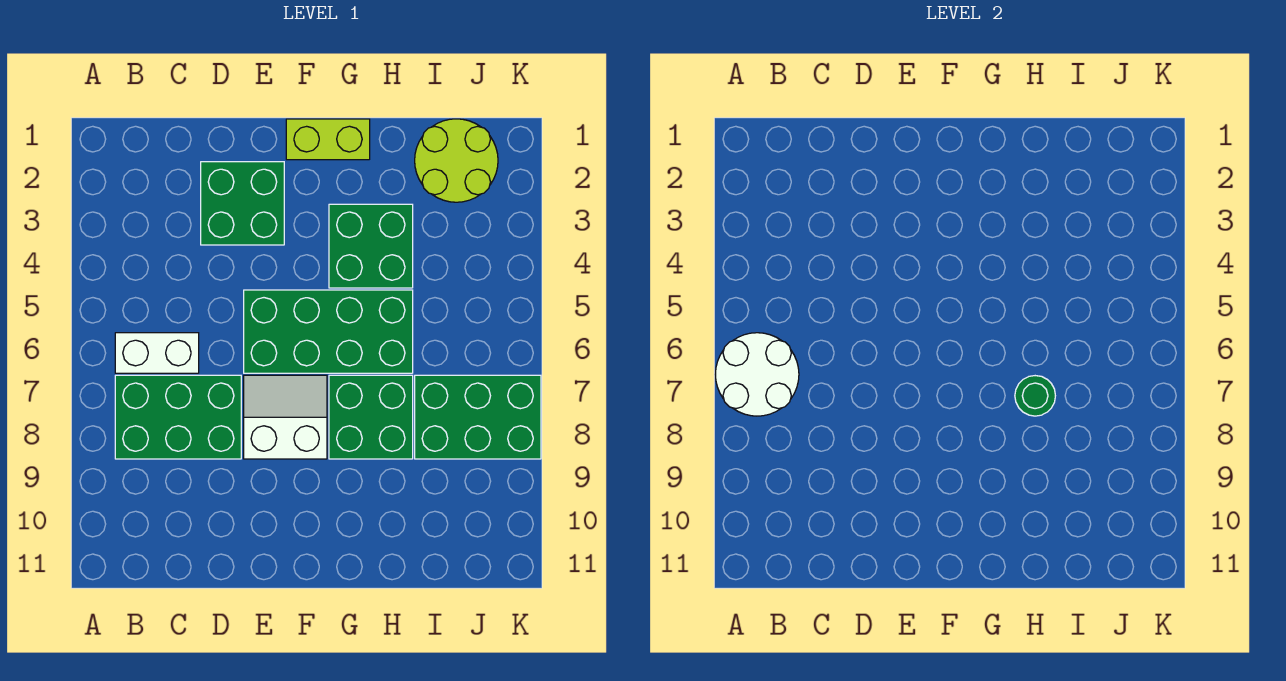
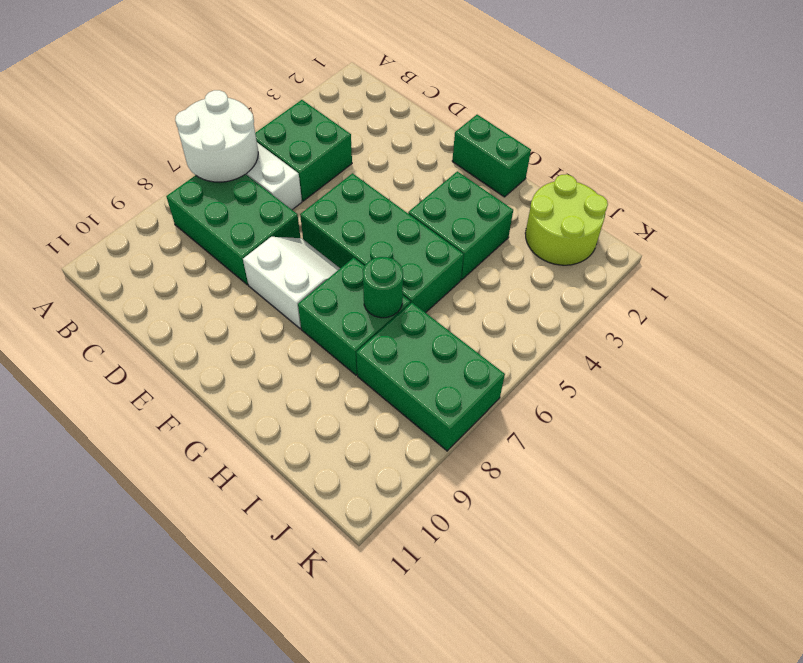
green 2x2 brick [201,162,284,245] -> green 2x2 brick moved to [255,100,352,201]
lime 1x2 brick [286,119,370,160] -> green 1x2 brick [452,115,531,197]

